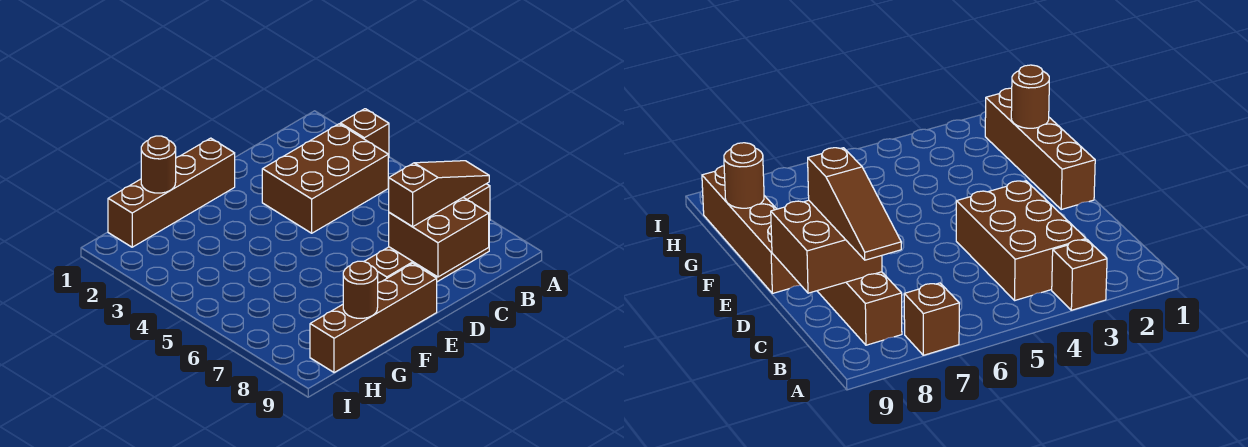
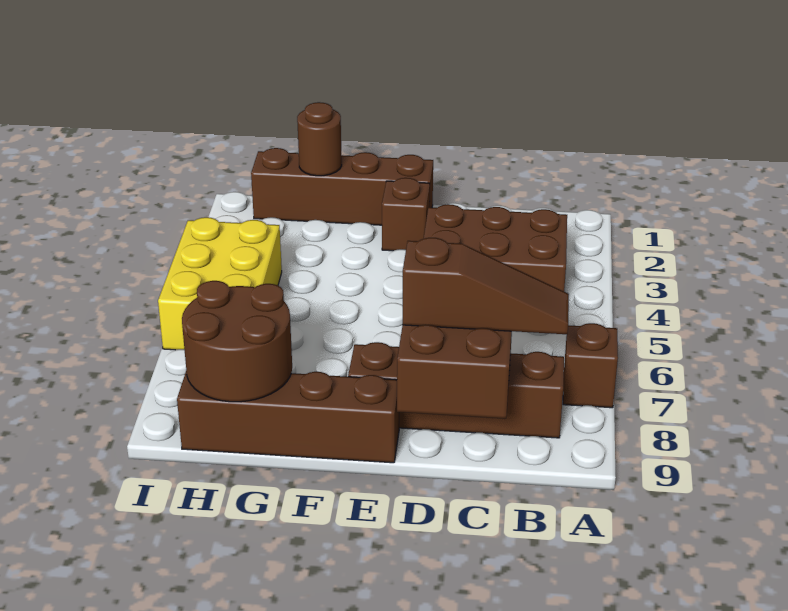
brown 1x1 brick [340,109,389,158] -> brown 1x1 brick moved to [382,178,430,251]
brown 1x1 round brick [343,261,378,318] -> brown 2x2 round brick [182,281,292,402]
none -> yellow 2x3 brick [158,217,282,350]

